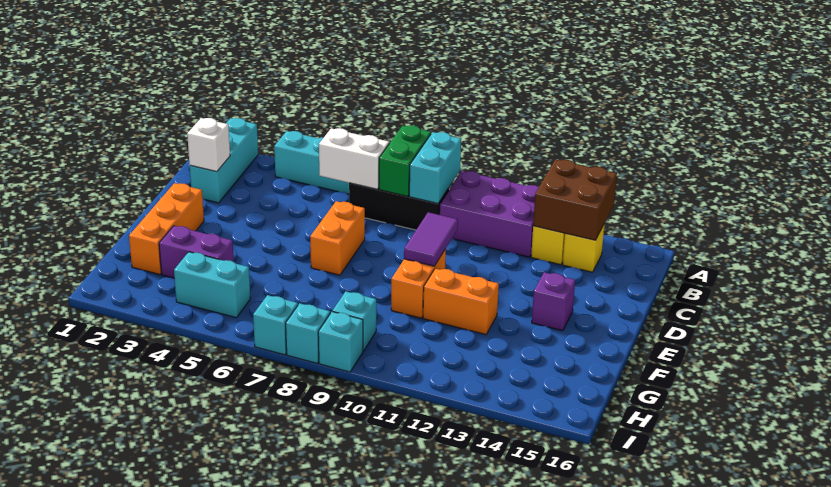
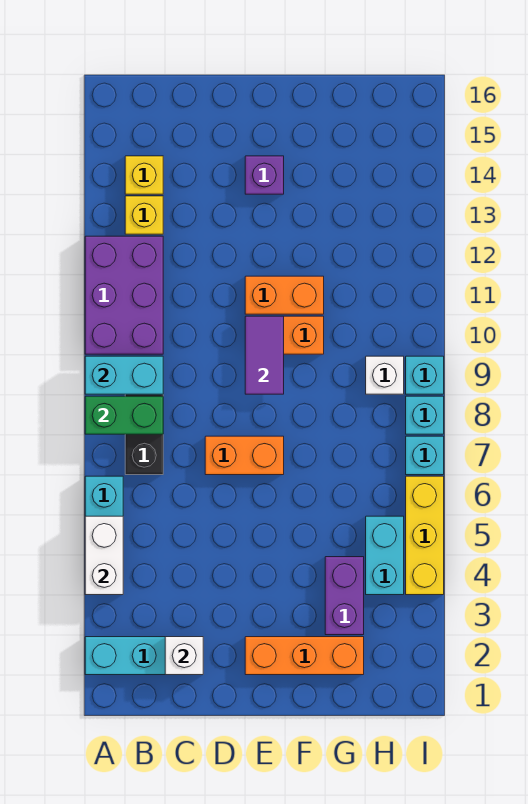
brown 2x2 brick [533,159,617,240] -> none
white 1x2 brick [319,128,389,189] -> white 1x2 brick moved to [85,516,123,595]
purple 1x2 tile [404,212,458,266] -> purple 1x2 tile turned to [245,316,284,394]
orange 1x2 brick [423,268,499,335] -> orange 1x2 brick turned to [245,276,324,314]
cyan 1x1 brick [333,291,376,351] -> white 1x1 brick [366,356,404,394]
none -> yellow 1x3 brick [406,476,444,595]

